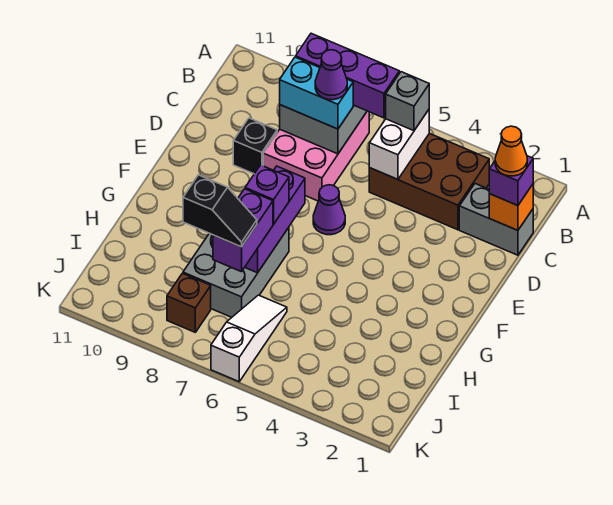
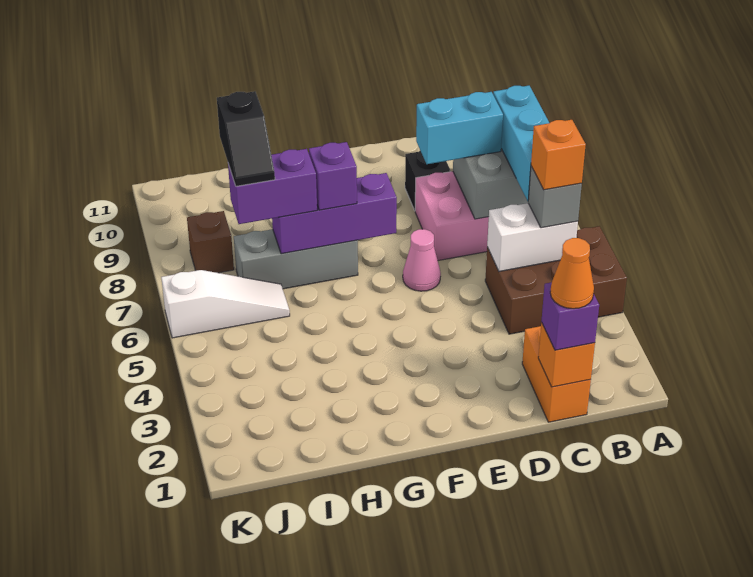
brown 2x3 brick [369,133,489,230] -> brown 2x3 brick turned to [485,226,627,334]
none -> orange 1x1 brick [531,120,586,190]
purple 1x3 brick [296,33,399,118] -> cyan 1x3 brick [493,86,549,201]
grey 1x2 brick [459,184,533,255] -> orange 1x2 brick [522,326,591,422]
cyan 1x2 brick [280,57,353,129] -> cyan 1x2 brick turned to [416,92,503,164]
purple 1x1 cone [315,50,347,100] -> none
purple 1x1 cone [313,185,345,235] -> pink 1x1 cone [403,229,441,291]
grey 2x3 brick [183,227,289,317] -> grey 1x3 brick [234,229,358,289]

